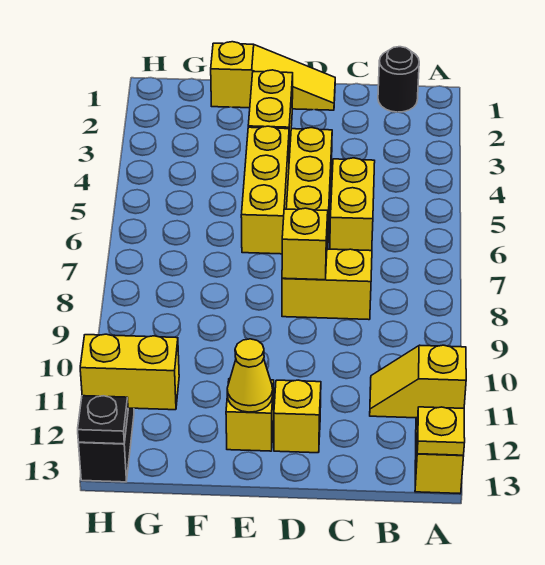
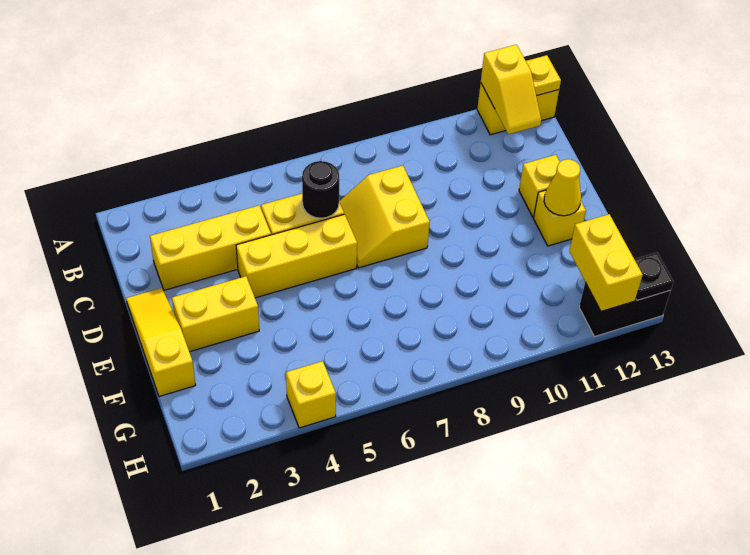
black 1x1 round brick [378,47,419,112] -> black 1x1 round brick moved to [302,161,339,218]
yellow 1x1 brick [282,208,328,280] -> yellow 1x1 brick moved to [286,361,336,428]
yellow 1x3 brick [241,126,289,254] -> yellow 1x3 brick moved to [150,206,271,290]

